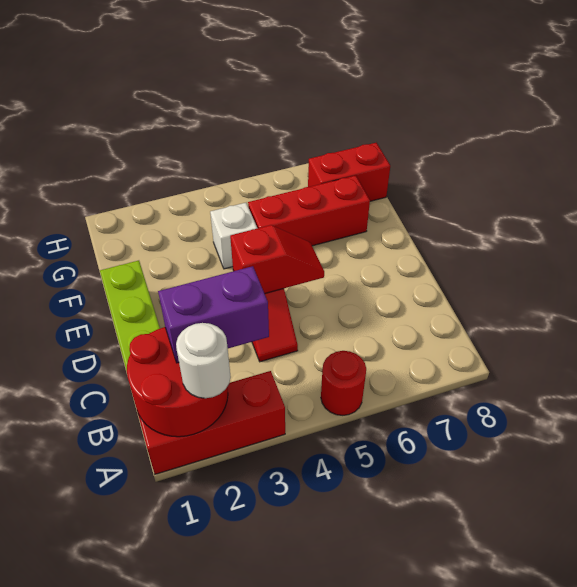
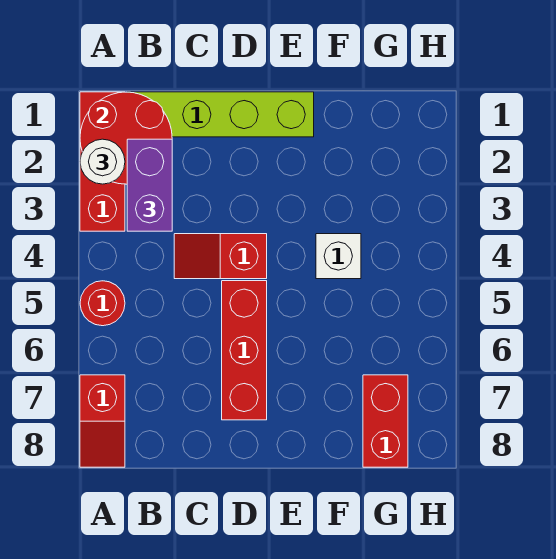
red 1x2 slope [230,225,324,294] -> red 1x2 slope moved to [80,375,125,467]
red 1x3 brick [248,176,370,246] -> red 1x3 brick moved to [222,281,267,420]

